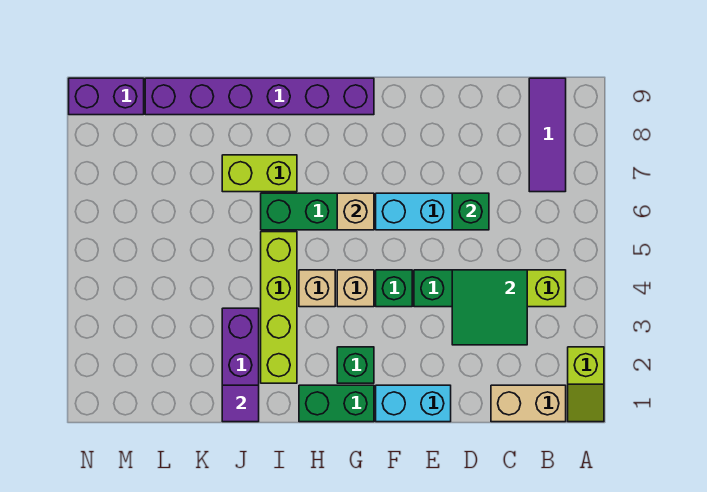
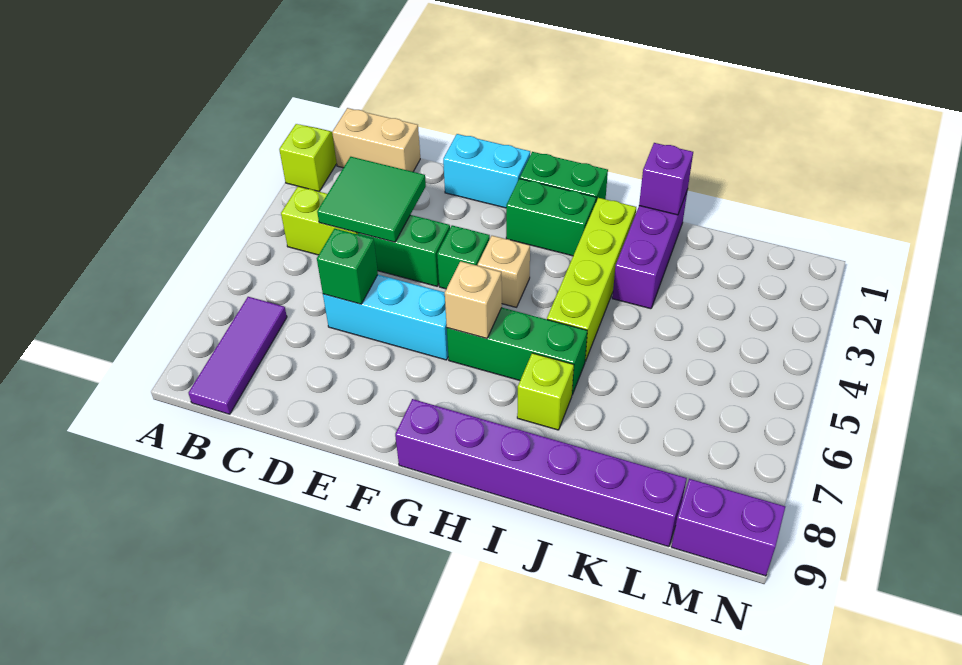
green 1x1 brick [337,347,374,383] -> green 1x2 brick [506,179,596,256]
tan 1x1 brick [299,270,335,307] -> none
lime 1x2 brick [222,155,297,192] -> lime 1x1 brick [517,353,574,430]
purple 1x1 tile [222,385,259,422] -> purple 1x1 brick [639,143,693,215]

